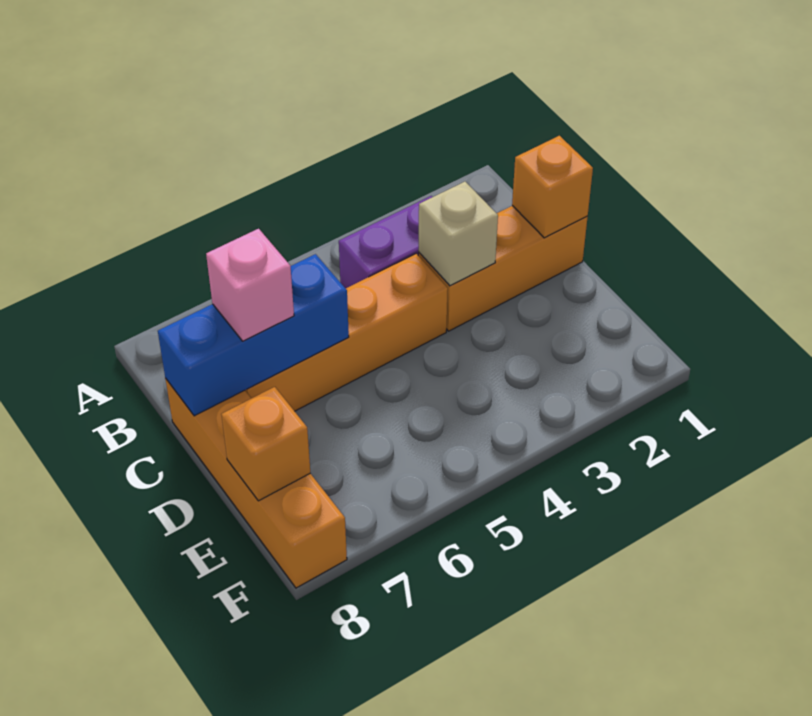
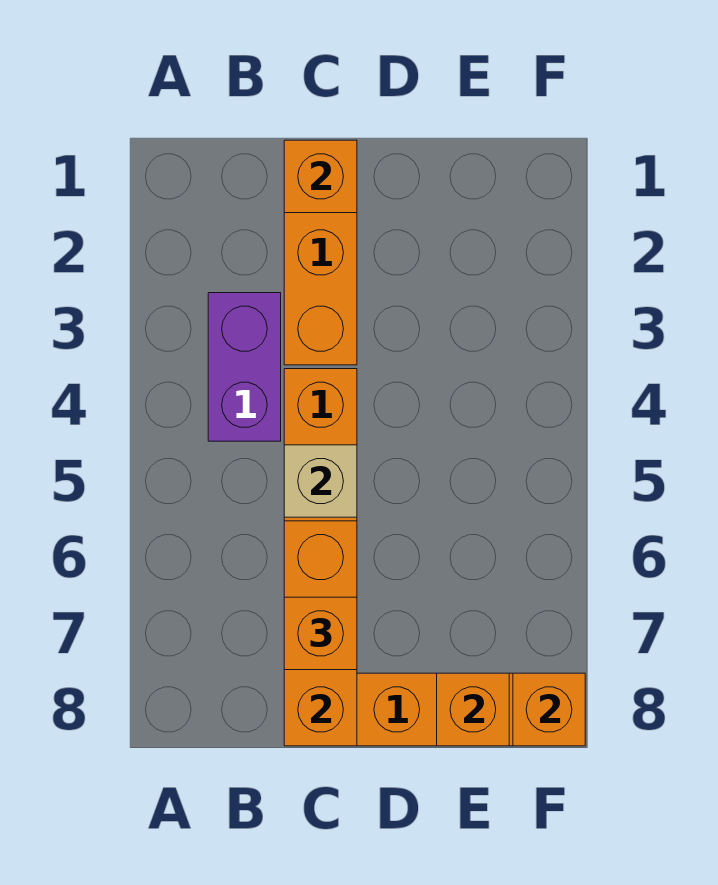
tan 1x1 brick [419,182,498,286] -> tan 1x1 brick moved to [284,445,357,517]
blue 1x3 brick [158,254,349,416] -> orange 1x3 brick [284,521,357,746]
pink 1x1 brick [206,229,294,341] -> orange 1x1 brick [284,597,357,670]
none -> orange 1x1 brick [513,673,585,746]

